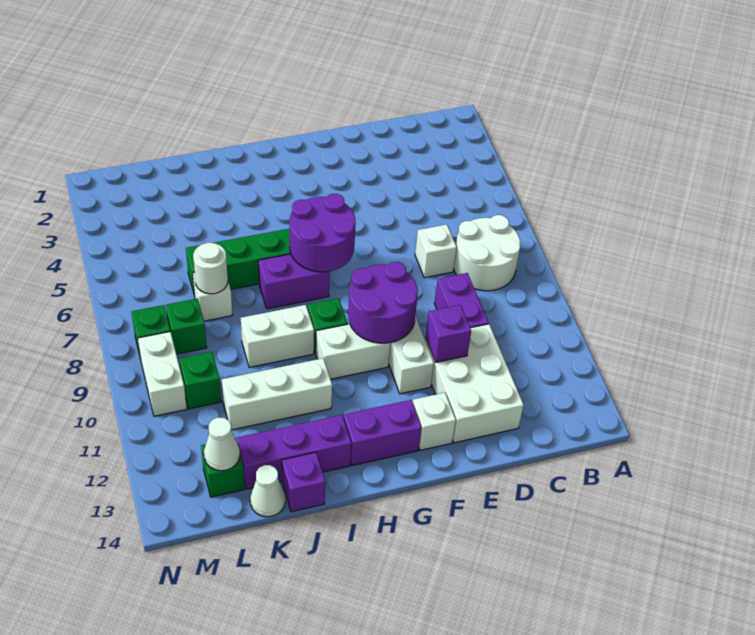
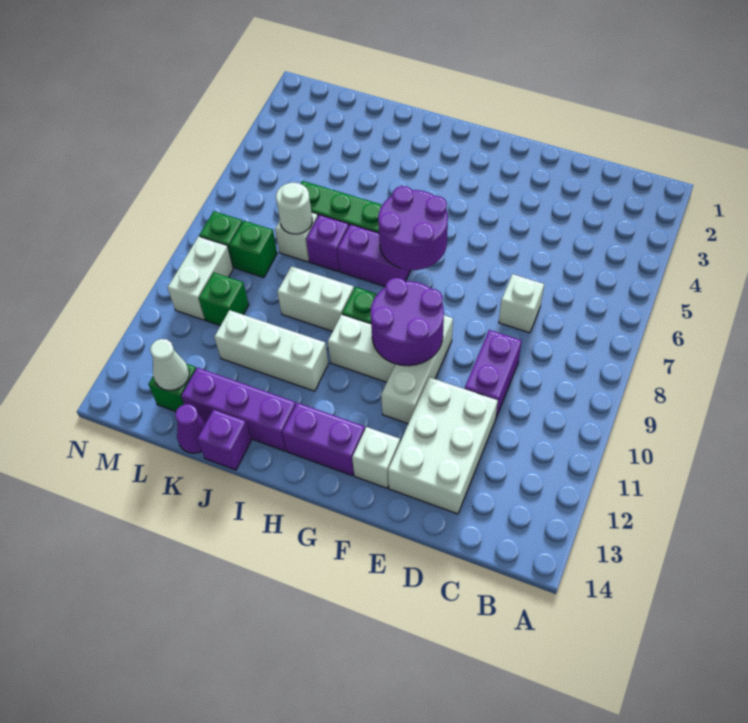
white 2x2 round brick [454,215,520,291] -> none
purple 1x1 brick [426,305,471,362] -> purple 1x1 brick moved to [306,215,349,271]
white 1x1 cone [250,465,285,517] -> purple 1x1 cone [175,404,206,453]

